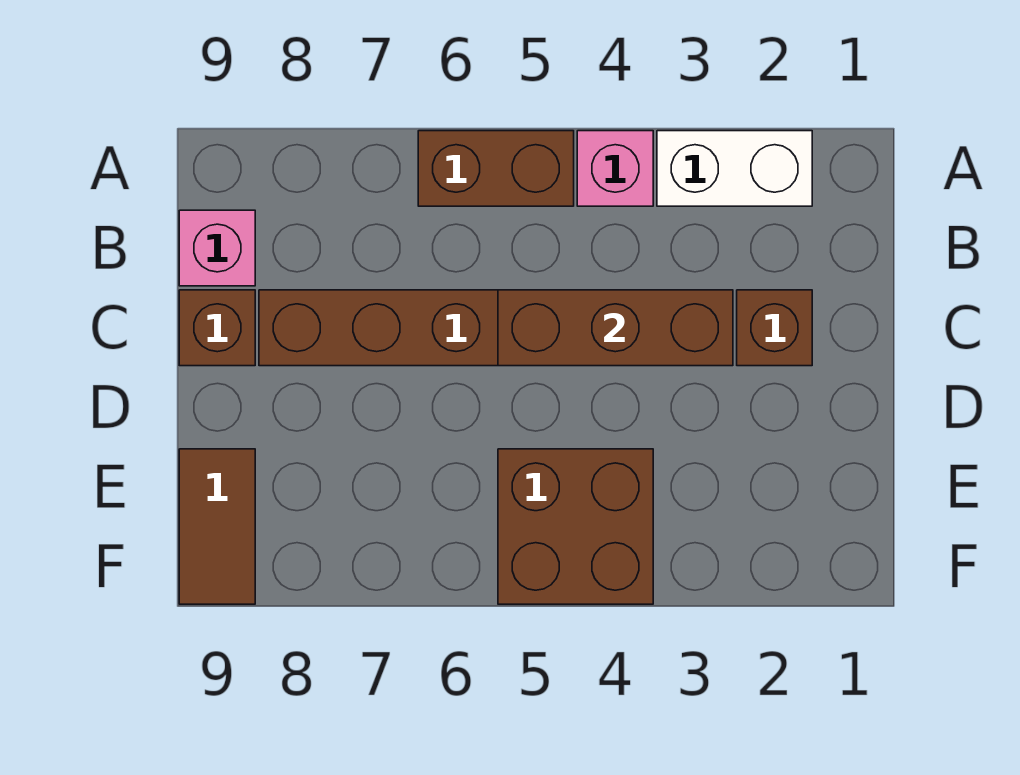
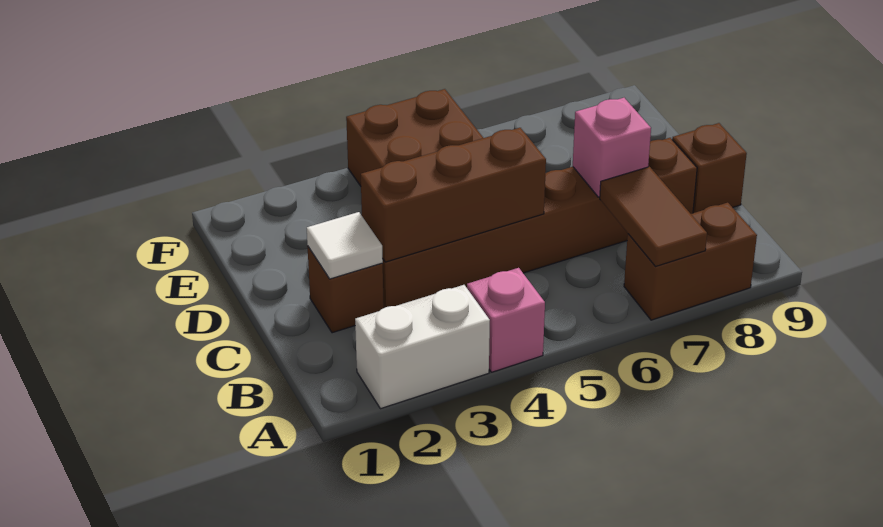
brown 1x2 brick [418,131,574,206] -> brown 1x2 brick moved to [624,203,757,320]
pink 1x1 brick [179,210,255,286] -> pink 1x1 brick moved to [573,98,651,197]
none -> white 1x1 tile [307,212,383,279]
brown 1x2 tile [179,449,255,604] -> brown 1x2 tile moved to [600,167,707,266]

